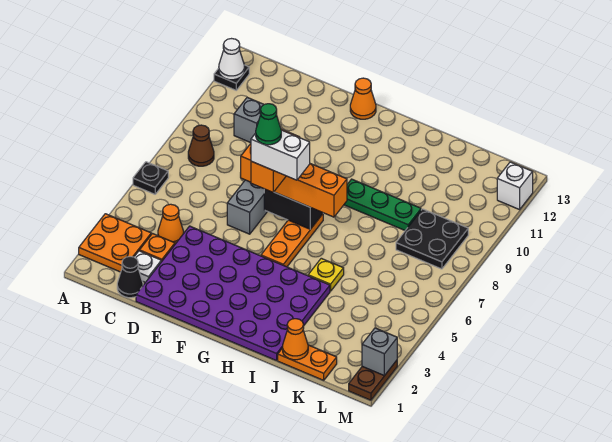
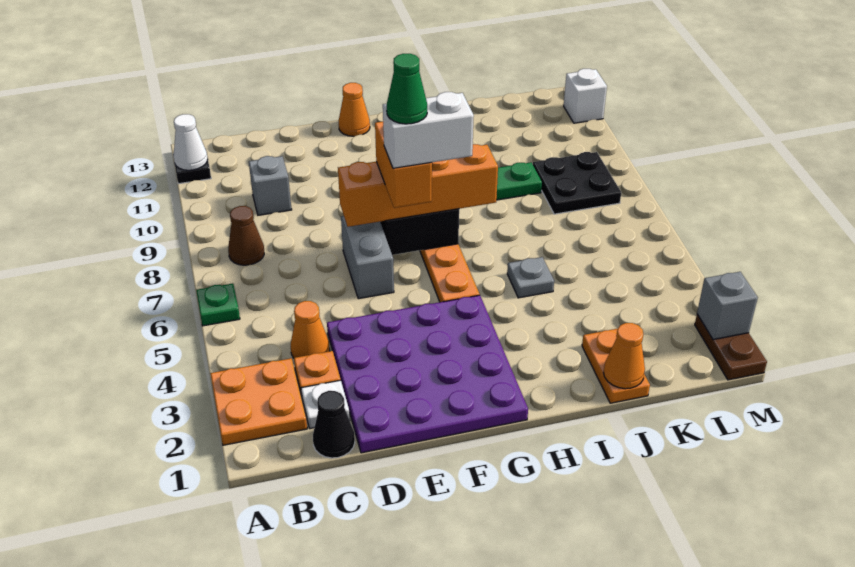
black 1x1 plate [133,162,168,194] -> green 1x1 plate [196,284,240,326]
purple 4x6 plate [136,226,330,361] -> purple 4x4 plate [327,295,528,453]
yellow 1x1 plate [308,258,344,291] -> grey 1x1 plate [507,257,554,298]
orange 1x2 plate [278,345,337,380] -> orange 1x2 plate turned to [582,329,650,403]

